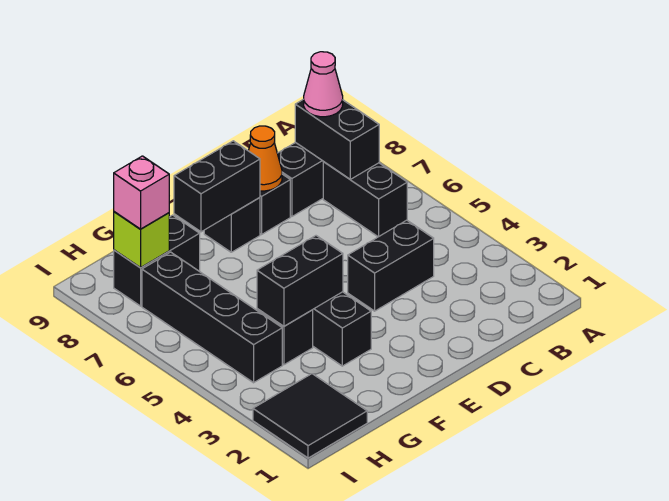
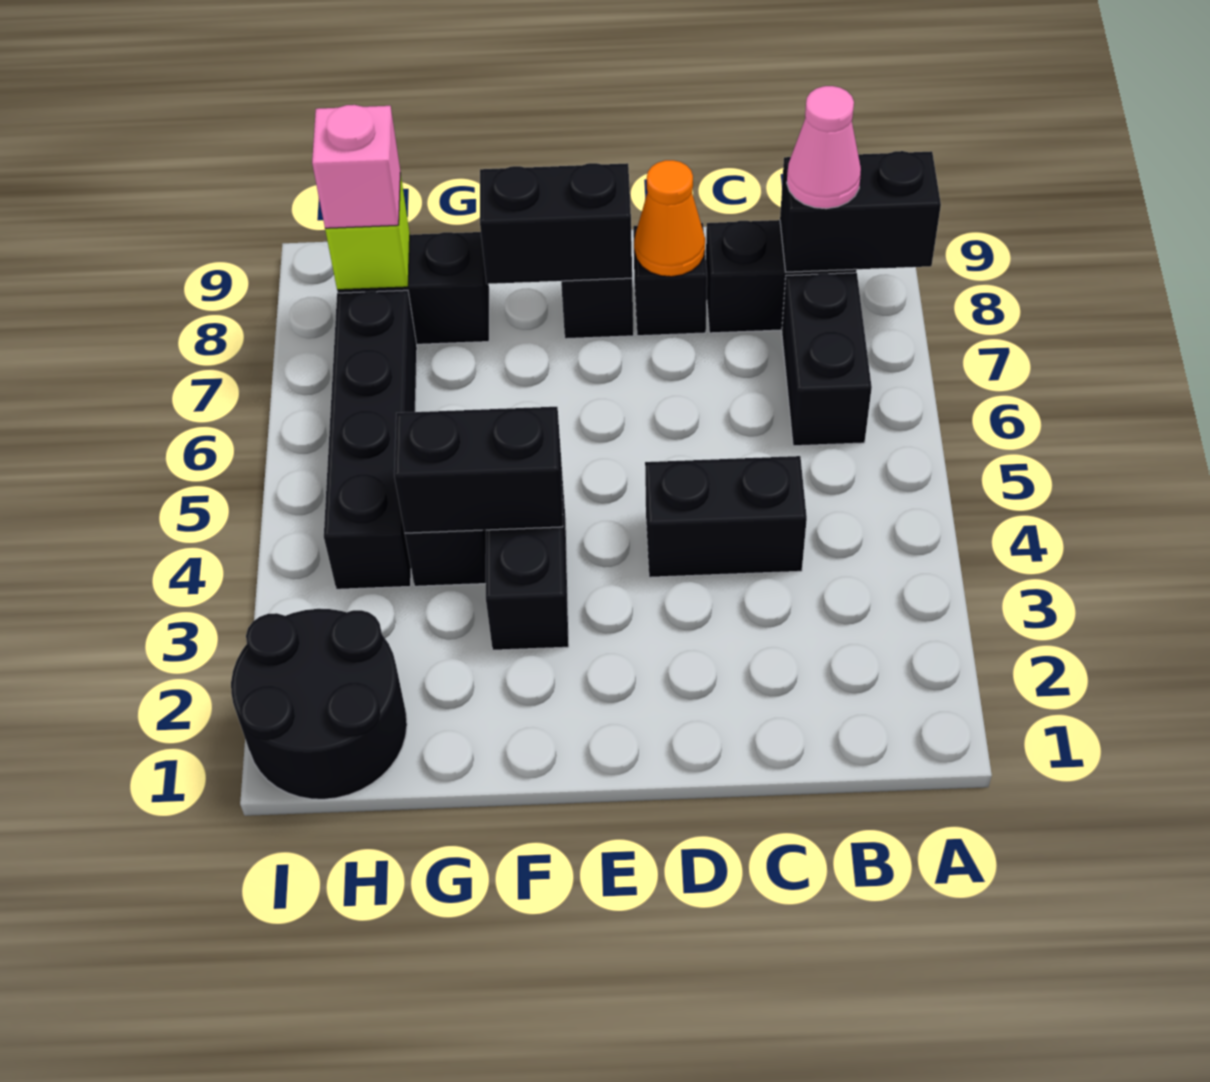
black 1x2 brick [295,99,379,179] -> black 1x2 brick turned to [780,151,941,272]
black 2x2 tile [253,374,367,458] -> black 2x2 round brick [231,609,407,799]

